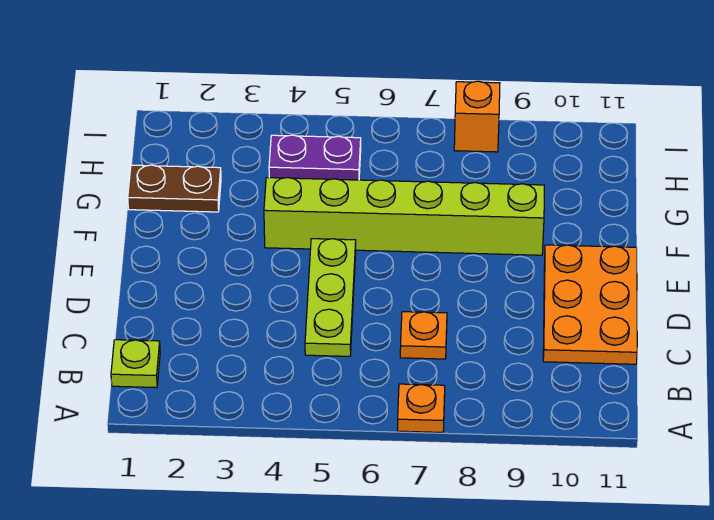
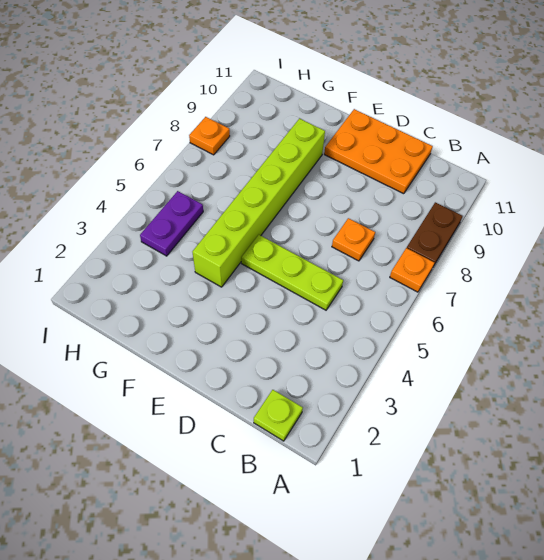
brown 1x2 plate [128,165,221,212] -> brown 1x2 plate moved to [407,202,463,265]
orange 1x1 brick [454,81,500,152] -> orange 1x1 plate [189,117,230,155]

